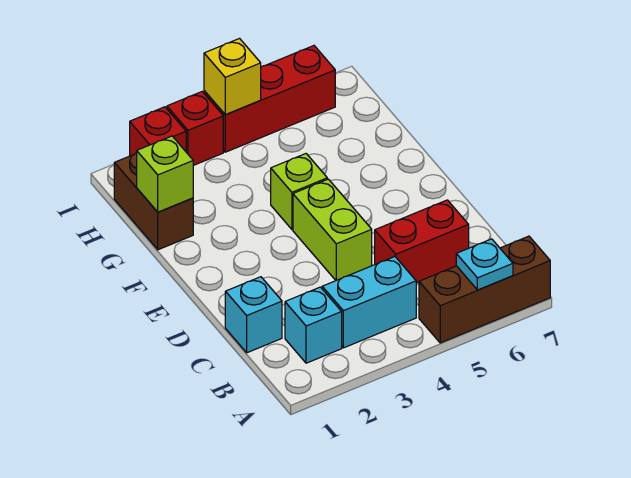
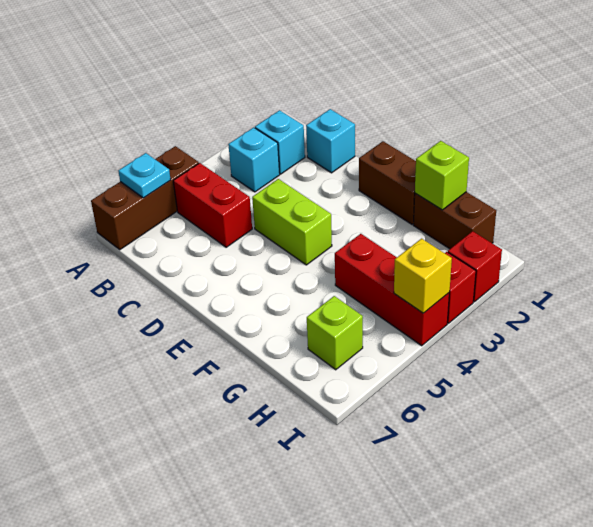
cyan 1x2 brick [322,257,416,348] -> cyan 1x1 brick [228,127,280,192]
red 1x2 brick [375,200,469,283] -> red 1x2 brick turned to [173,163,252,247]
none -> brown 1x2 brick [359,141,416,224]
lime 1x1 brick [271,154,327,229] -> lime 1x1 brick moved to [307,296,363,370]
red 1x3 brick [204,46,335,152] -> red 1x3 brick turned to [335,234,449,346]

